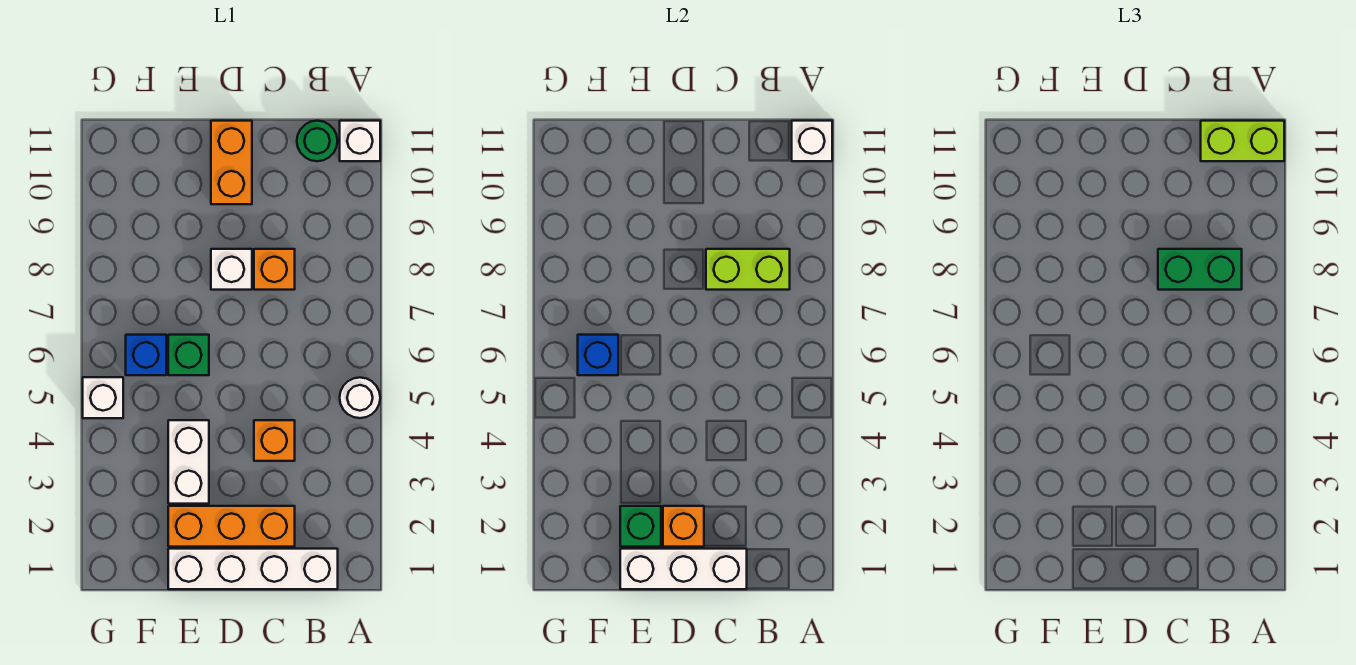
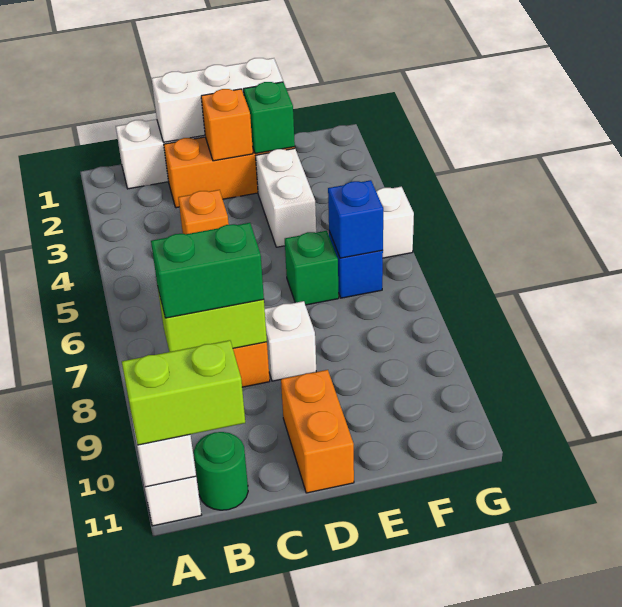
white 1x1 round brick [340,378,380,418] -> none

